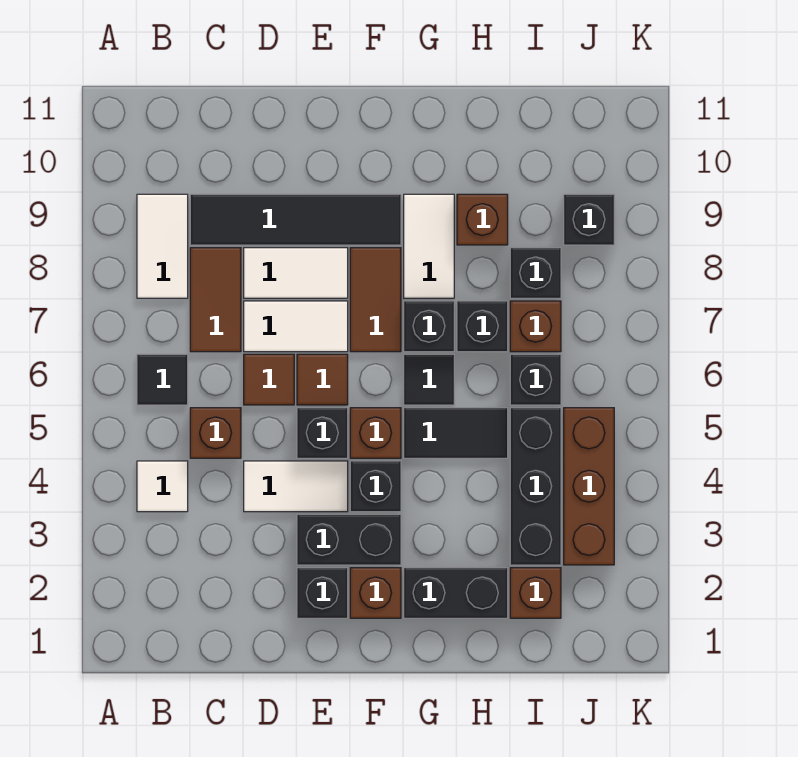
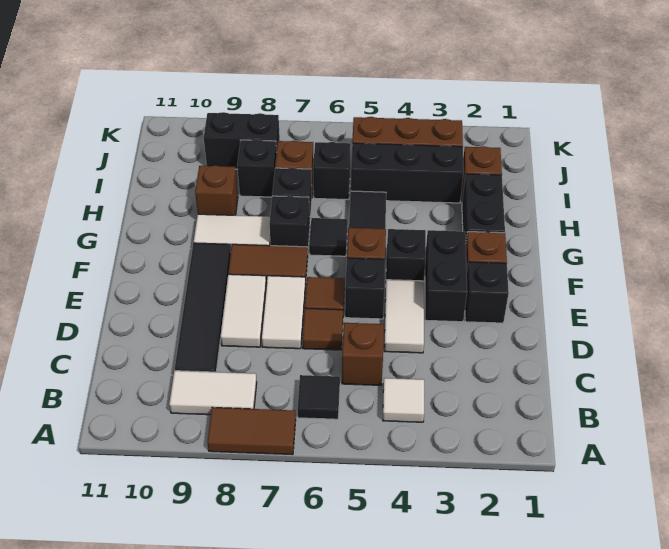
brown 1x2 tile [190,248,241,352] -> brown 1x2 tile moved to [207,407,296,455]
black 1x1 brick [564,194,614,245] -> black 1x2 brick [204,112,280,169]

